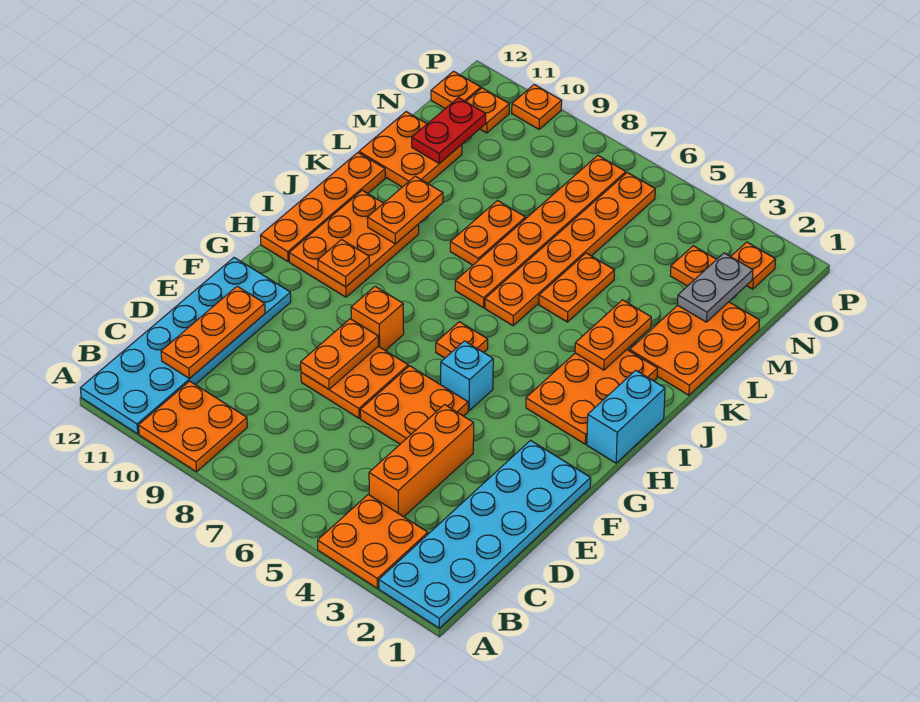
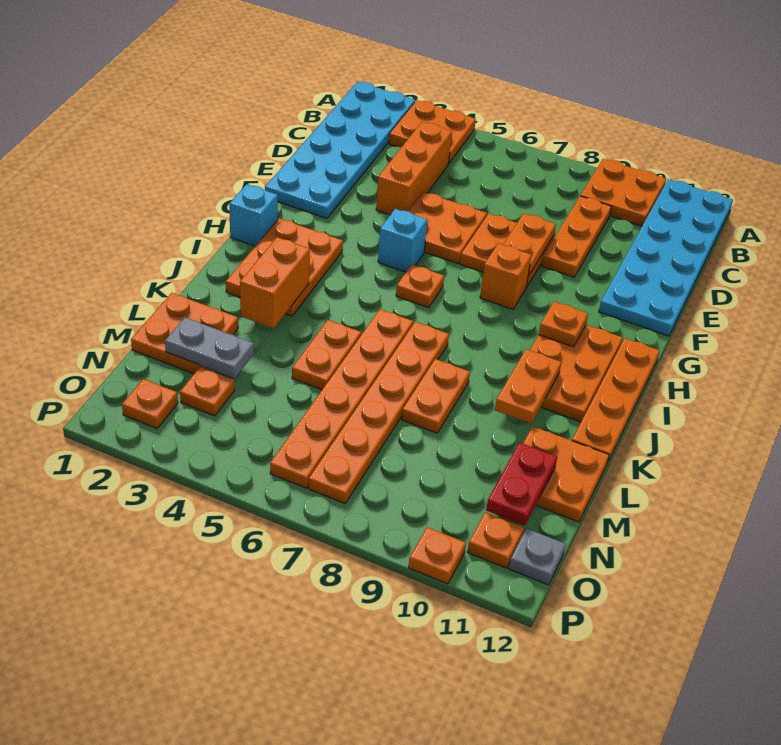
orange 1x3 plate [161,286,265,379] -> orange 1x3 plate moved to [542,196,611,277]
cyan 1x2 brick [587,370,665,463] -> cyan 1x1 brick [229,184,278,246]
orange 1x2 plate [575,300,651,370] -> orange 1x2 brick [240,237,310,328]
orange 2x3 plate [630,302,760,395] -> orange 2x2 plate [131,293,238,374]
grey 1x2 plate [677,253,753,322] -> grey 1x2 plate turned to [165,317,254,378]
orange 1x1 plate [431,71,481,108] -> grey 1x1 plate [509,528,566,585]

